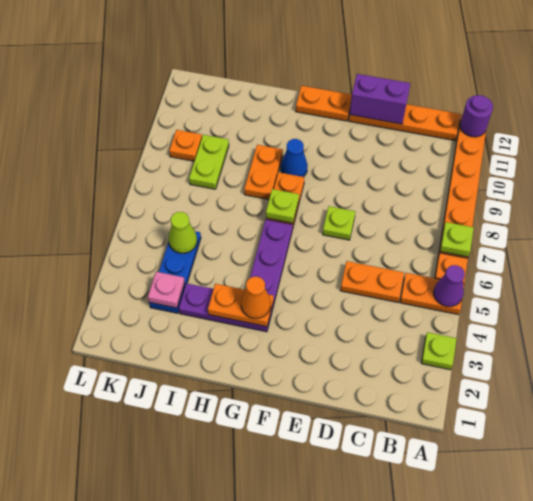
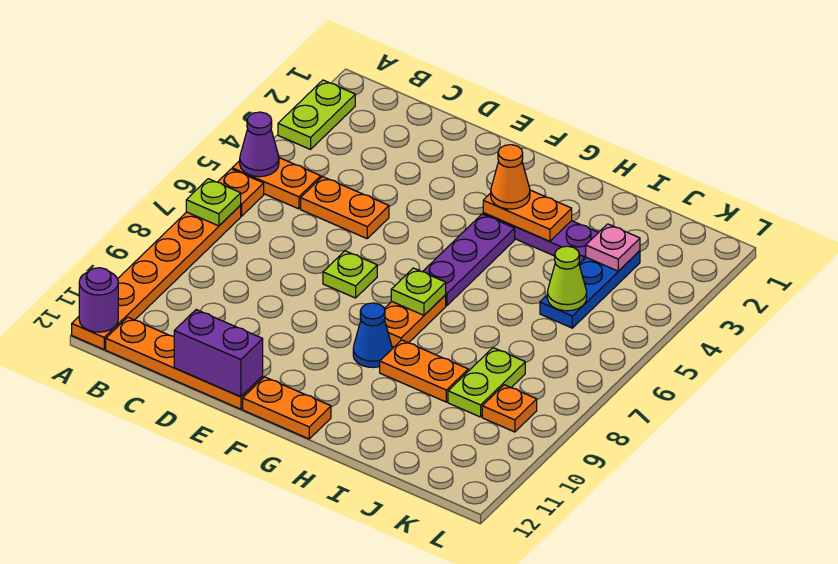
lime 1x1 plate [421,332,457,370] -> lime 1x2 plate [278,80,355,149]
orange 1x2 plate [244,145,283,200] -> orange 1x2 plate turned to [380,340,468,402]

